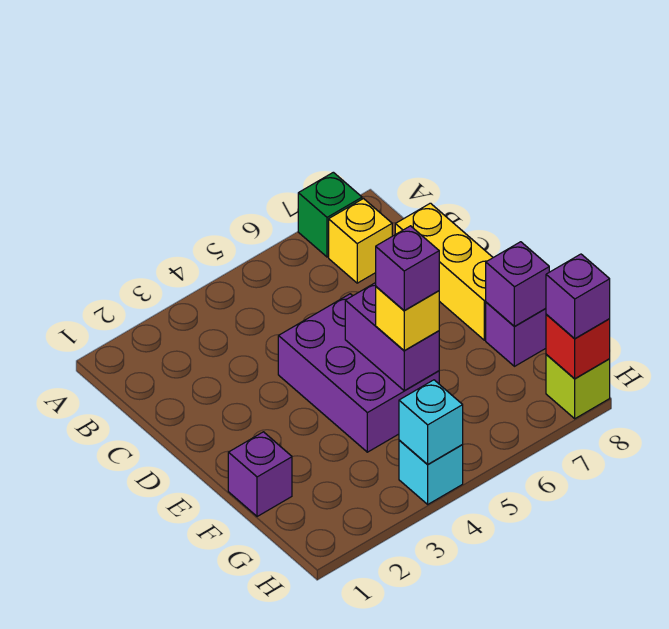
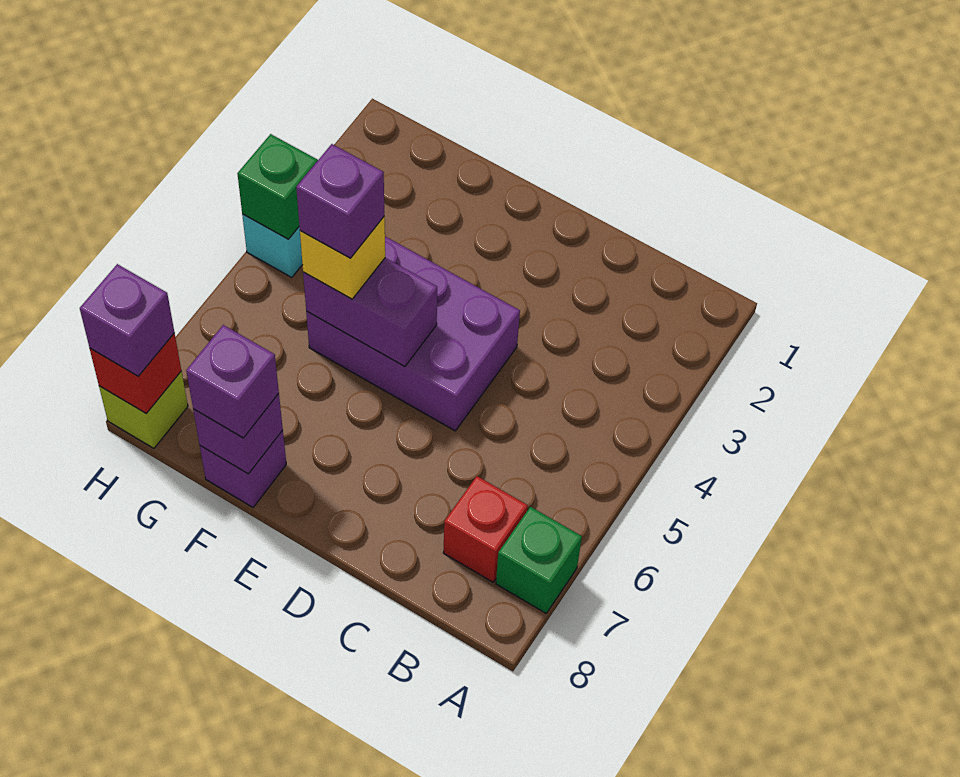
yellow 1x1 brick [329,199,392,283] -> red 1x1 brick [443,476,528,582]
yellow 1x3 brick [395,203,493,340] -> none
purple 1x1 brick [228,432,292,517] -> purple 1x1 brick moved to [186,325,279,438]
cyan 1x1 brick [399,380,463,465] -> green 1x1 brick [237,134,318,239]

